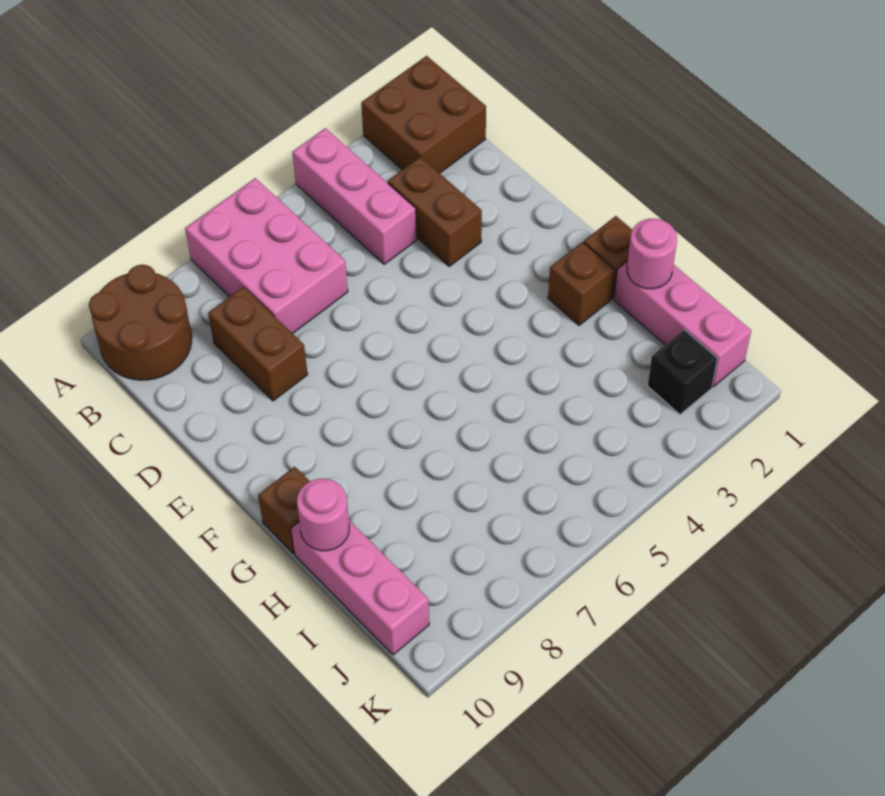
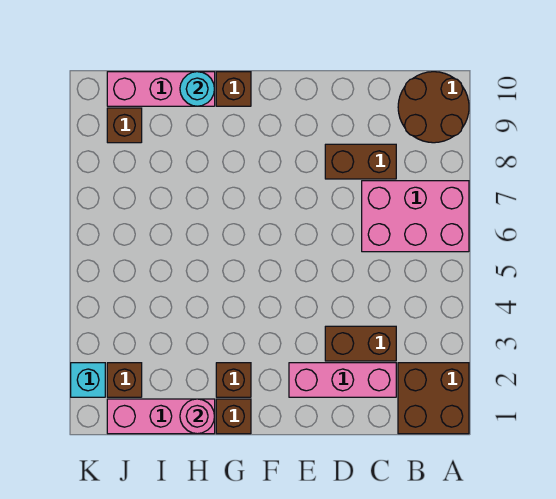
pink 1x3 brick [292,128,417,264] -> pink 1x3 brick moved to [289,363,396,397]
pink 1x1 round brick [297,479,349,551] -> cyan 1x1 round brick [180,72,215,106]
black 1x1 brick [648,330,718,415] -> brown 1x1 brick [107,363,142,397]
none -> brown 1x1 brick [107,108,142,143]
none -> cyan 1x1 brick [71,363,105,397]

